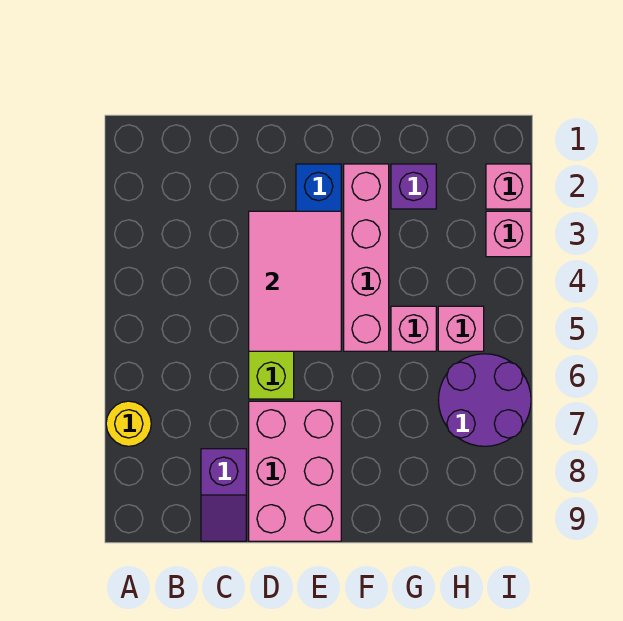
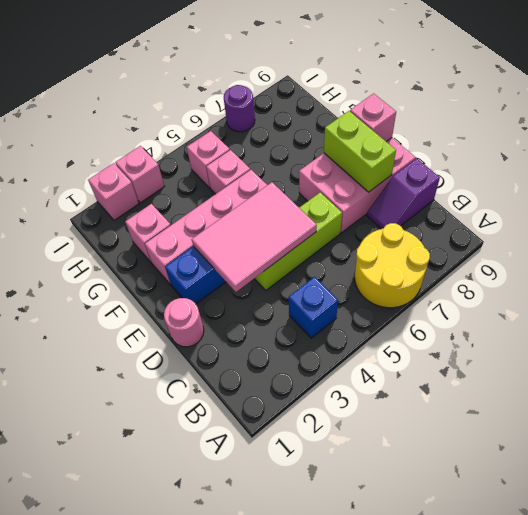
yellow 1x1 round brick [106,401,151,446] -> yellow 2x2 round brick [355,223,430,308]
none -> blue 1x1 brick [289,277,338,338]
purple 1x2 slope [201,449,246,541] -> purple 1x2 slope turned to [367,158,440,229]
none -> pink 1x1 round brick [164,298,204,347]
none -> lime 1x2 brick [324,111,396,192]
none -> pink 1x1 brick [350,93,396,142]
purple 1x1 brick [391,164,436,209] -> pink 1x1 brick [125,204,171,262]
purple 2x2 round brick [438,354,531,446] -> purple 1x1 round brick [224,85,255,132]

